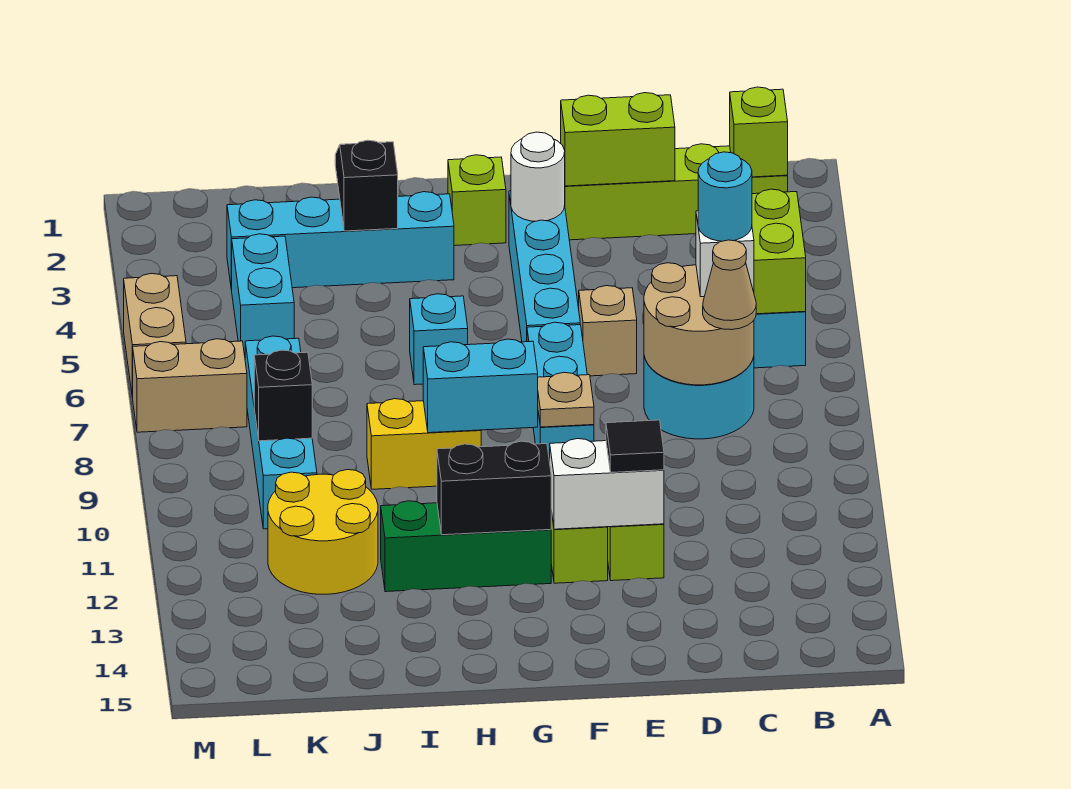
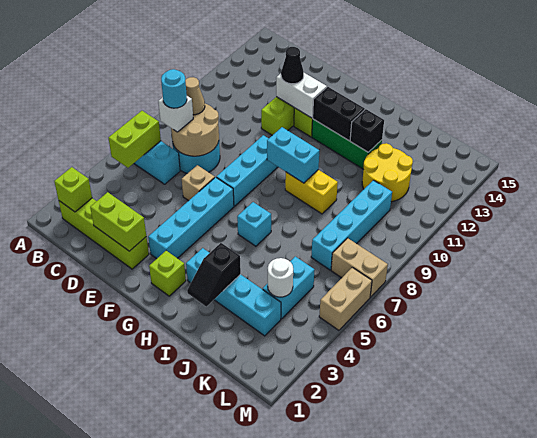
black 1x1 tile [606,420,664,472] -> black 1x1 cone [281,47,304,84]
white 1x1 round brick [511,132,565,221] -> white 1x1 round brick moved to [268,258,293,297]
tan 1x1 plate [538,372,594,427] -> none
black 1x1 brick [254,350,312,441] -> black 1x1 brick moved to [350,109,384,152]

